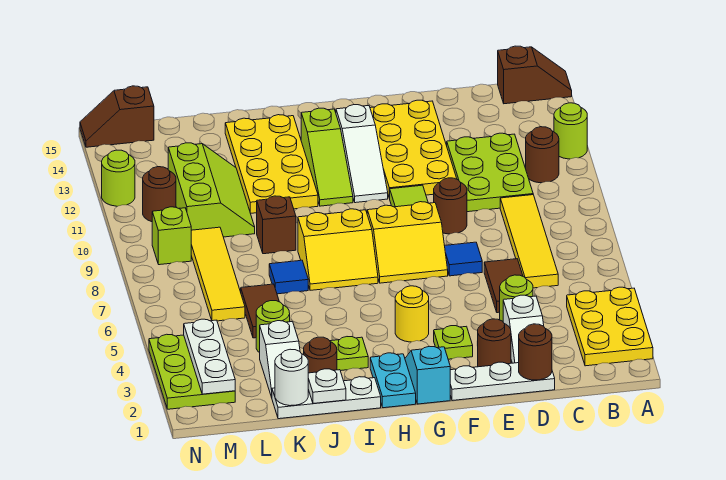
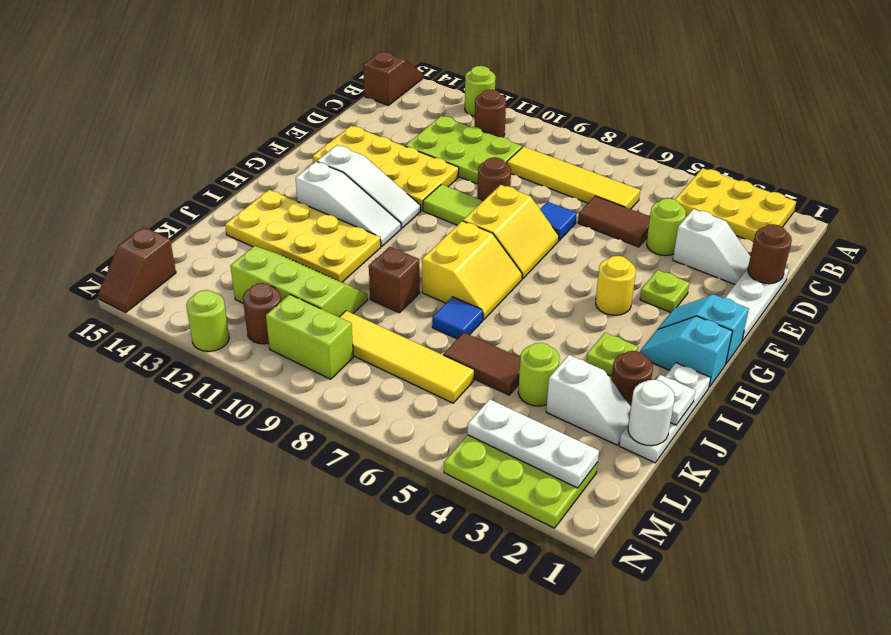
brown 1x1 round brick [478,319,511,367] -> none
cyan 1x2 plate [370,353,416,408] -> cyan 1x2 slope [640,316,732,387]
lime 1x3 slope [301,108,353,206] -> white 1x3 slope [296,162,401,247]
lime 1x1 brick [152,207,191,265] -> lime 1x2 brick [266,294,353,379]

